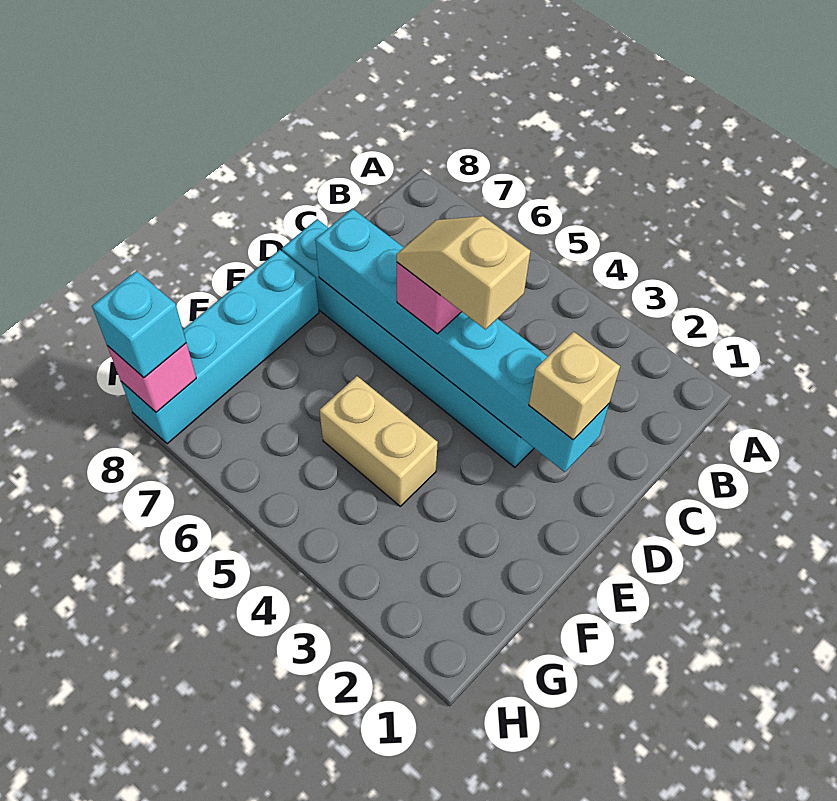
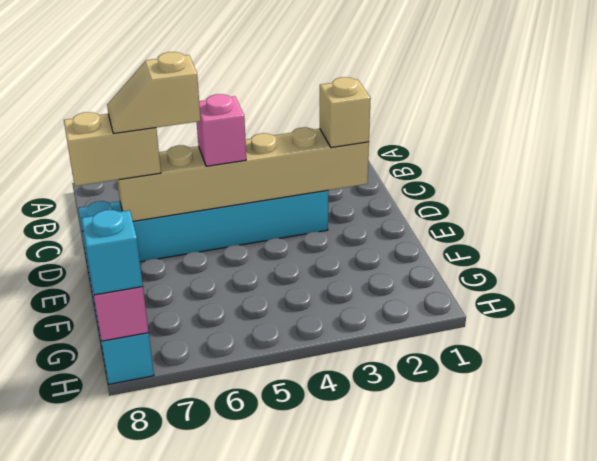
cyan 1x6 brick [315,209,609,472] -> tan 1x6 brick [117,127,369,221]
tan 1x2 slope [397,216,530,330] -> tan 1x2 slope moved to [107,52,201,133]
tan 1x2 brick [320,376,438,506] -> tan 1x2 brick moved to [64,112,161,186]

